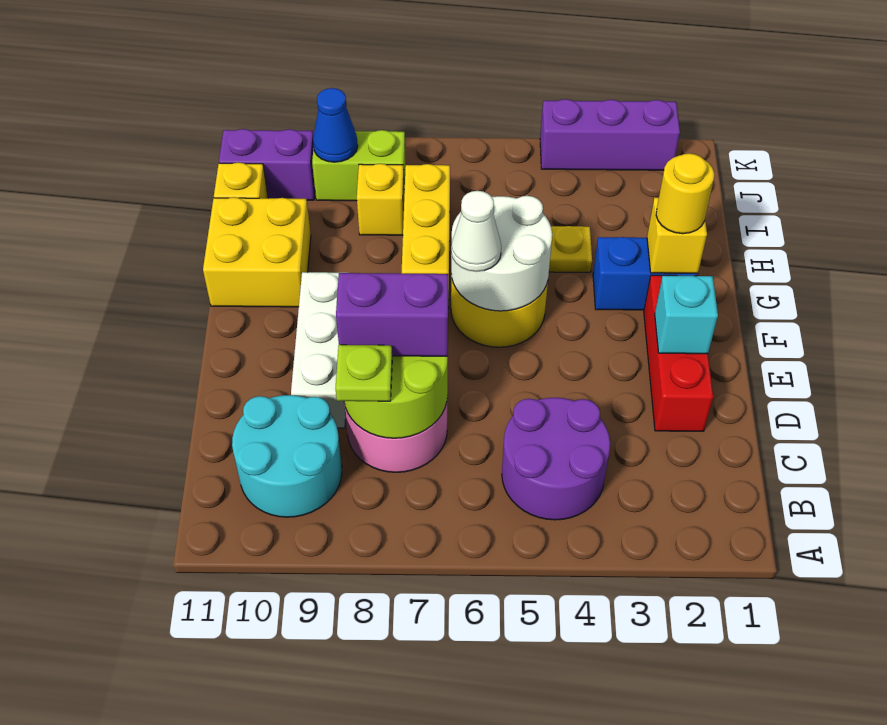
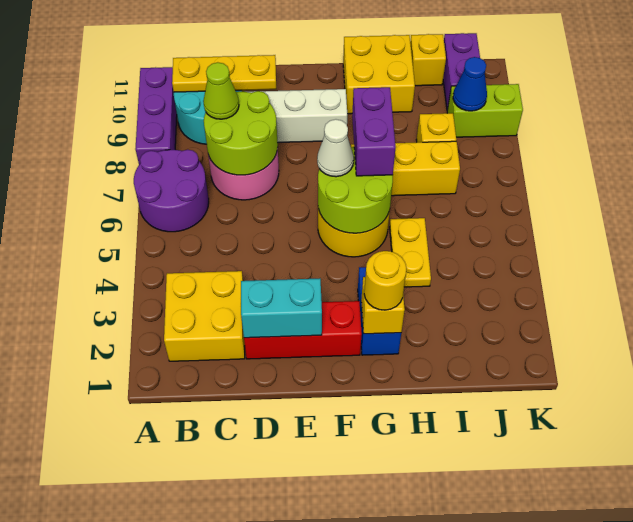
none -> yellow 2x2 brick [164,271,245,361]
purple 2x2 round brick [502,398,610,520] -> purple 2x2 round brick moved to [134,150,209,232]
none -> yellow 1x3 plate [172,55,276,92]
lime 1x1 plate [336,345,392,401] -> lime 1x1 cone [203,62,239,119]
purple 1x2 brick [336,273,448,356] -> purple 1x2 brick moved to [352,87,395,176]
cyan 1x1 brick [655,276,718,354] -> cyan 1x2 brick [241,278,322,338]
white 2x2 round brick [451,196,552,311] -> lime 2x2 round brick [318,147,393,233]
lime 1x2 brick [312,130,406,201] -> lime 1x2 brick turned to [447,84,523,137]
purple 1x3 brick [540,99,680,170] -> purple 1x3 brick moved to [135,67,177,165]

